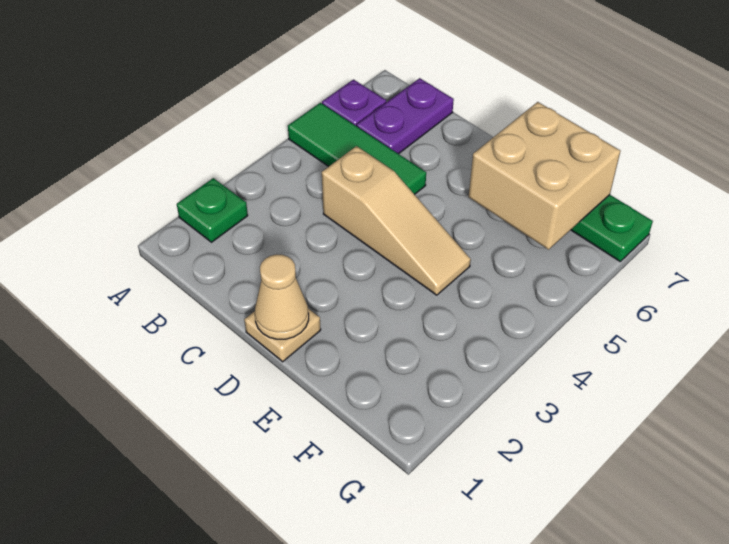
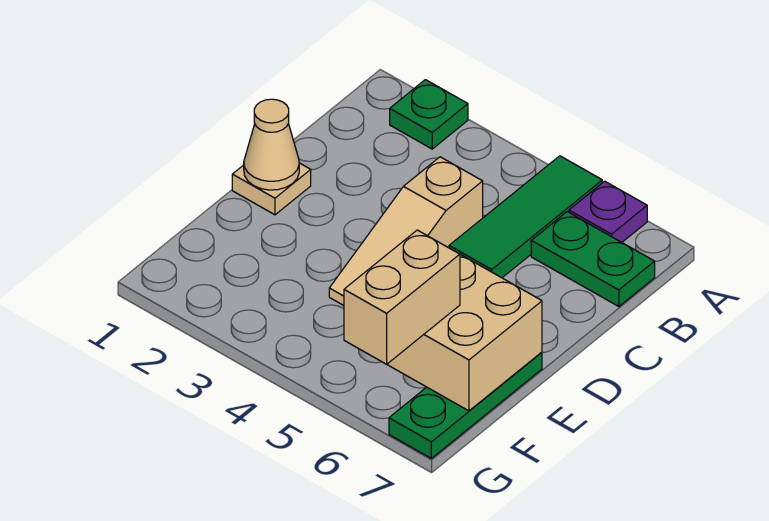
purple 1x2 plate [357,78,454,154] -> green 1x2 plate [531,212,655,306]
none -> tan 1x2 brick [344,230,460,364]

